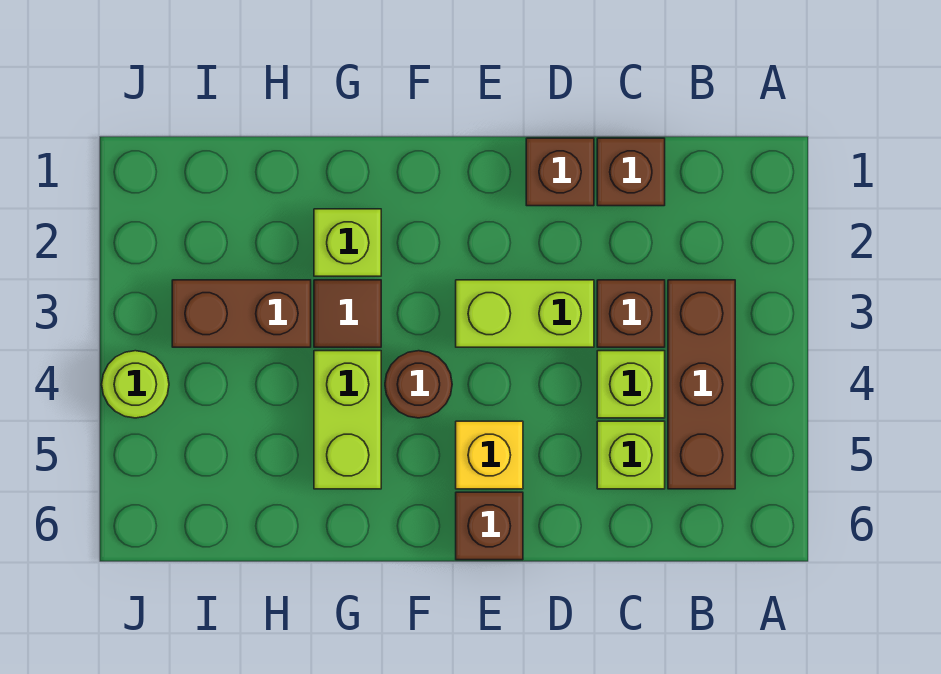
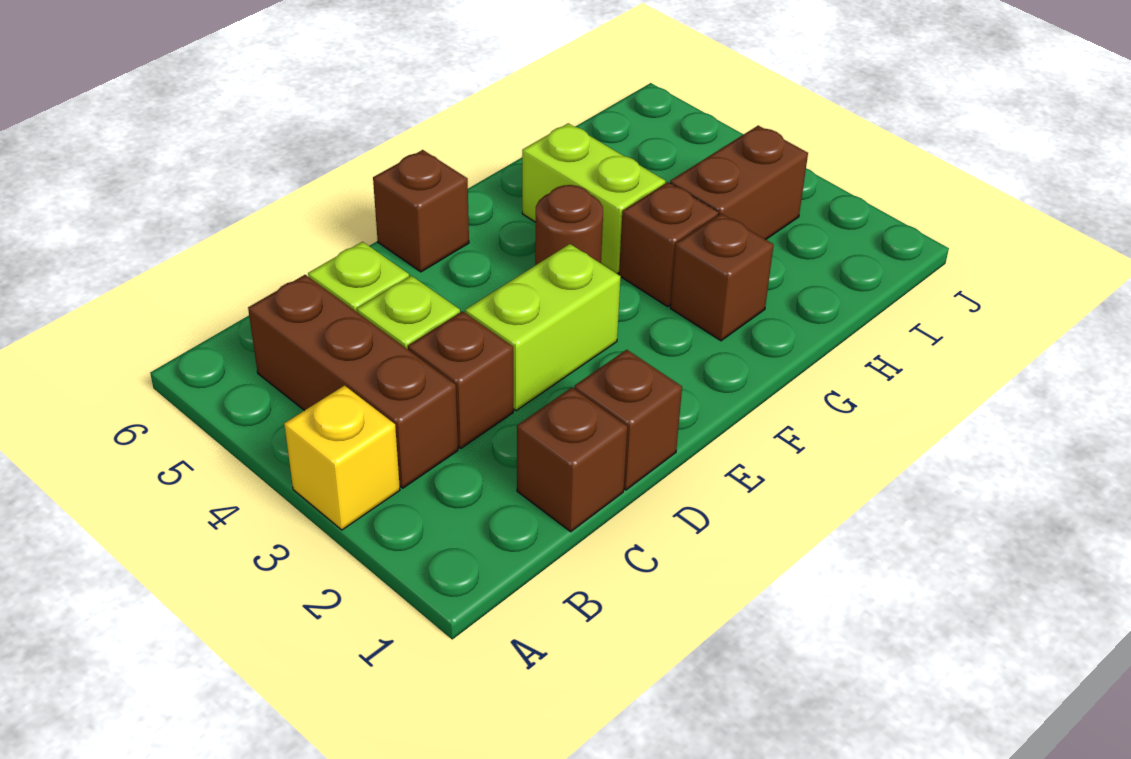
yellow 1x1 brick [456,421,523,489] -> yellow 1x1 brick moved to [284,386,400,530]
lime 1x1 brick [314,209,381,276] -> brown 1x1 brick [670,214,774,341]
brown 1x1 tile [314,280,381,347] -> brown 1x1 brick [619,182,718,306]
lime 1x1 round brick [102,351,169,418] -> none

